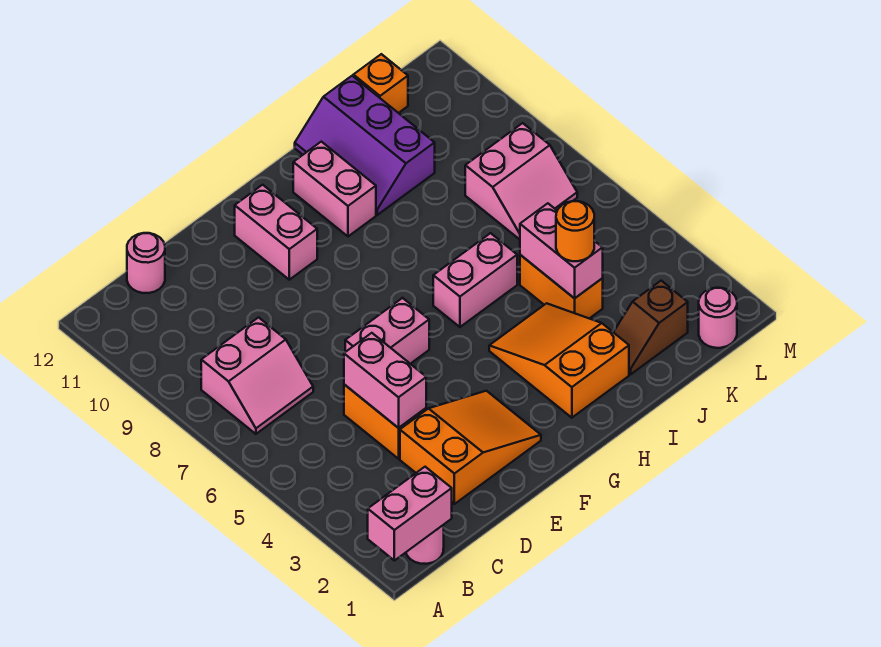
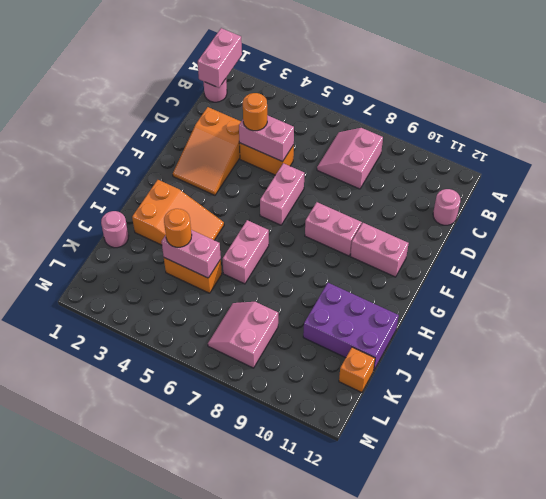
none -> orange 1x1 round brick [243,93,267,131]
pink 1x2 brick [293,142,376,236] -> pink 1x2 brick moved to [305,202,362,256]
purple 2x3 slope [295,76,435,215] -> purple 2x3 brick [303,283,399,371]
brown 1x2 slope [613,281,688,374] -> none
pink 1x1 round brick [699,288,737,348] -> pink 1x1 round brick moved to [101,211,128,248]

